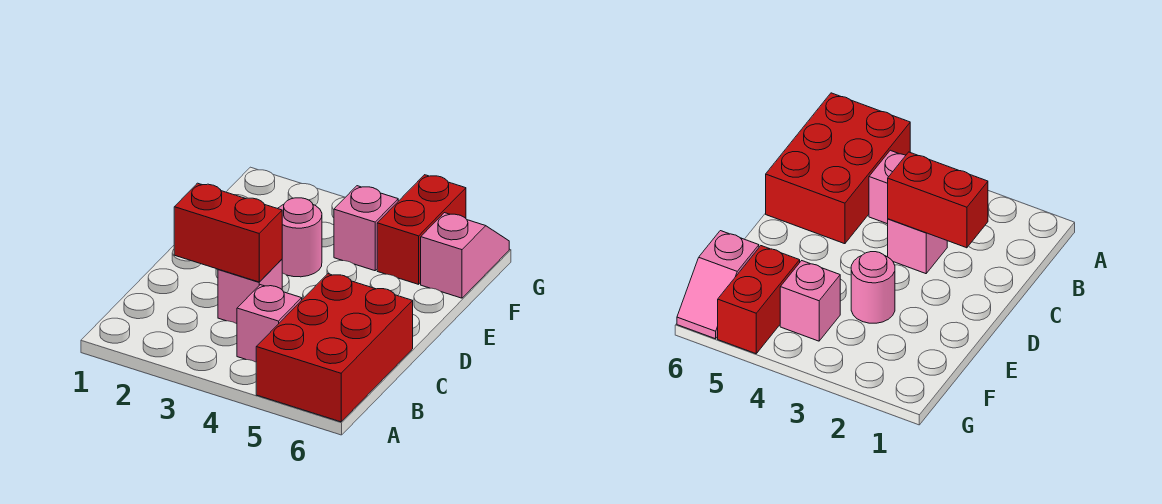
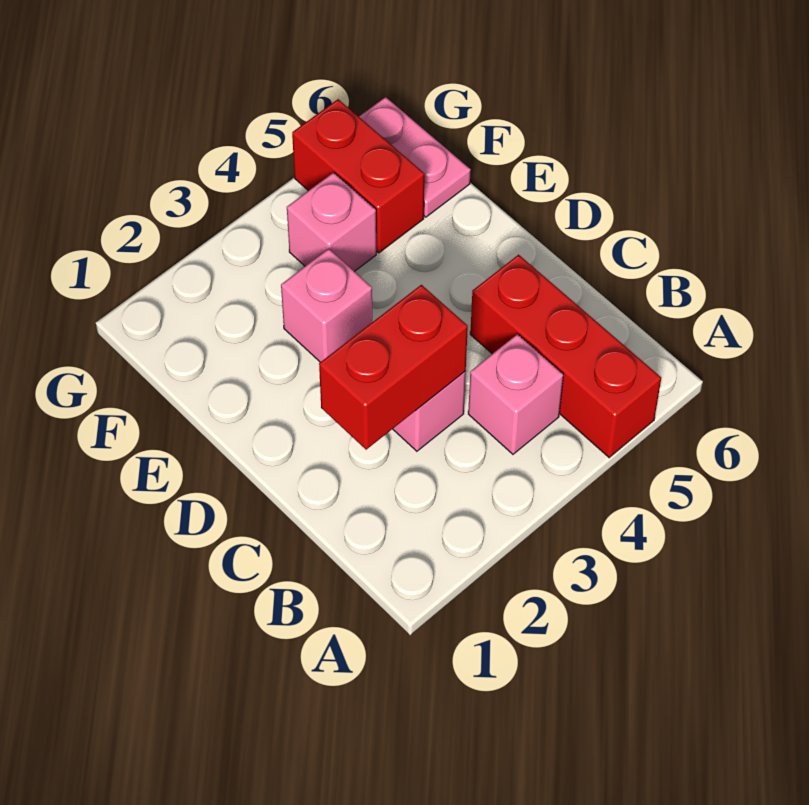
red 2x3 brick [256,274,413,422] -> red 1x3 brick [470,255,661,458]
pink 1x1 round brick [278,198,322,277] -> pink 1x1 brick [281,249,372,362]
pink 1x2 slope [421,213,509,298] -> pink 1x2 plate [359,97,471,217]

